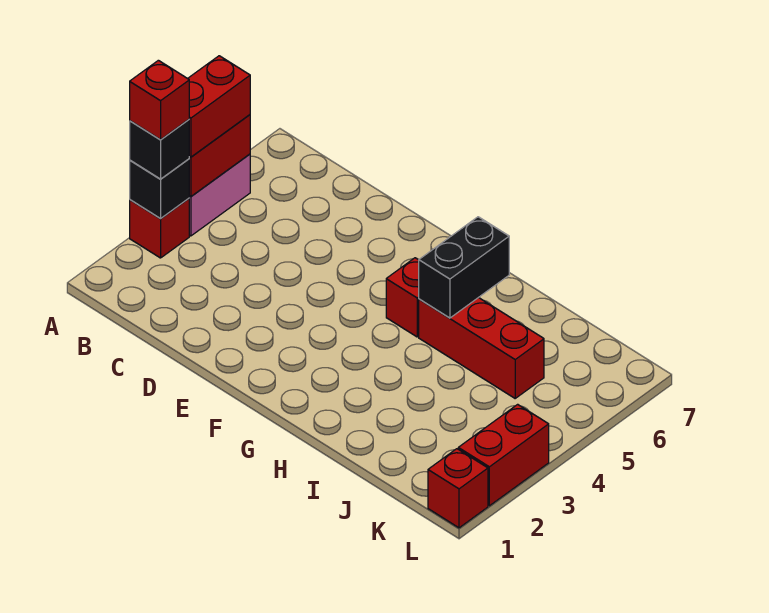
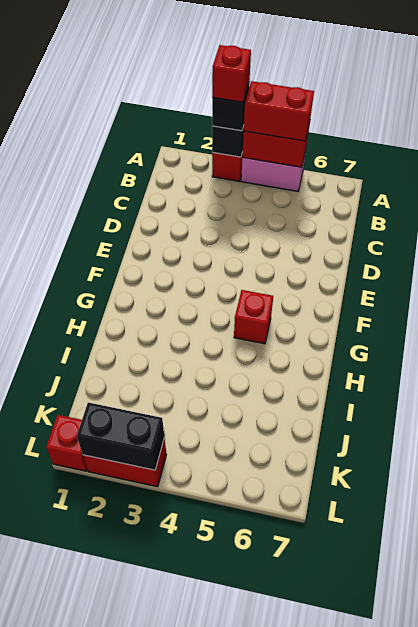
red 1x3 brick [419,297,544,398] -> none
black 1x2 brick [419,217,509,318] -> black 1x2 brick moved to [77,402,164,470]

